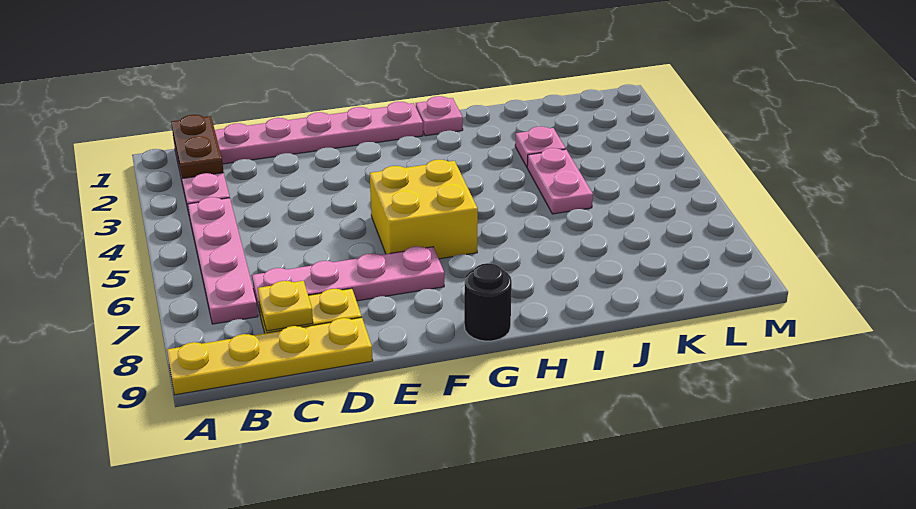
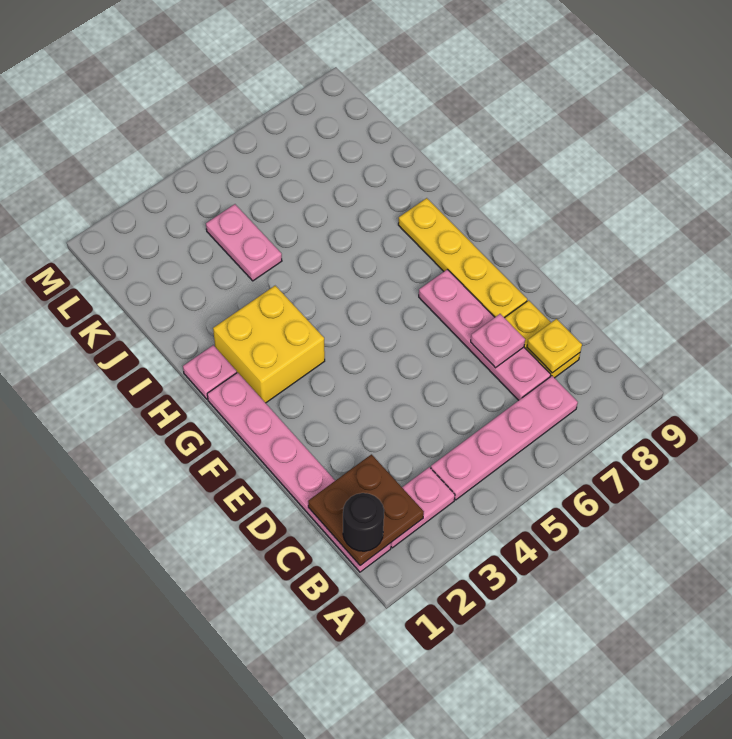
yellow 1x4 plate [167,317,373,395] -> yellow 1x4 plate moved to [398,198,527,318]
brown 1x2 plate [171,115,224,179] -> brown 2x2 plate [308,454,424,566]
yellow 2x2 brick [370,160,478,259] -> yellow 2x2 brick moved to [213,286,325,403]
black 1x1 round brick [464,263,512,341] -> black 1x1 round brick moved to [343,493,384,551]
pink 1x1 plate [515,126,566,167] -> pink 1x1 plate moved to [471,314,525,368]
pink 1x2 plate [527,148,593,214] -> pink 1x2 plate turned to [206,204,282,281]

